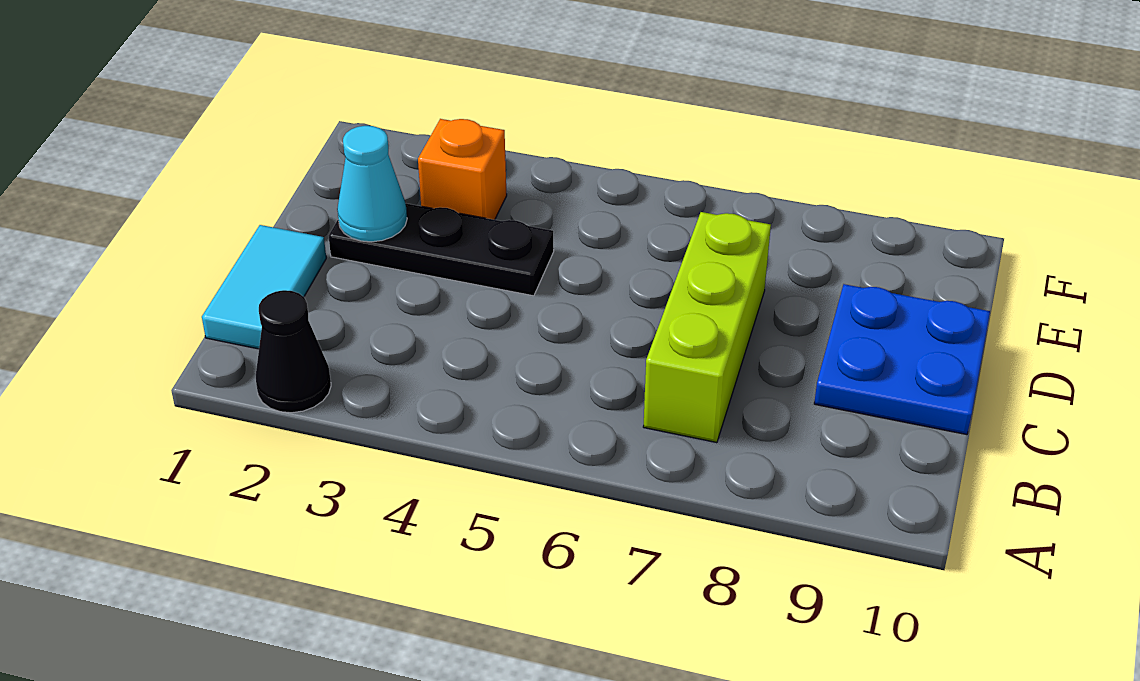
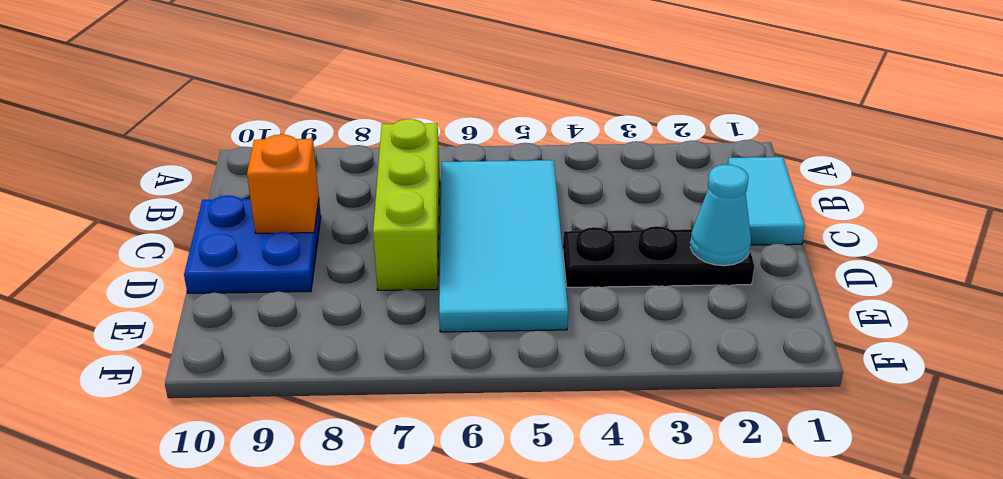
black 1x1 cone [256,290,331,413] -> none
none -> cyan 2x4 tile [439,160,568,332]
orange 1x1 brick [418,119,507,220] -> orange 1x1 brick moved to [247,134,319,233]

